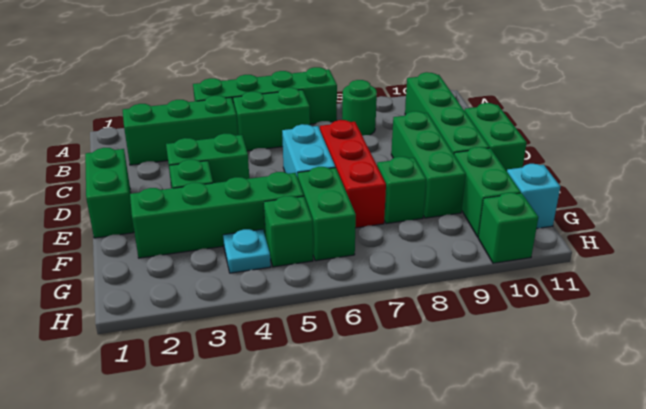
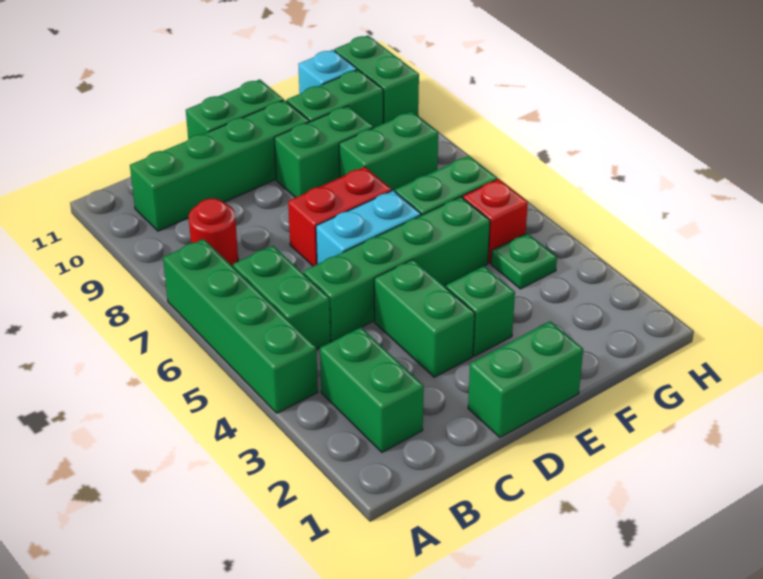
green 1x3 brick [123,96,238,165] -> green 1x2 brick [320,328,424,452]
green 1x1 round brick [342,80,377,136] -> red 1x1 round brick [189,199,238,267]
red 1x3 brick [320,120,386,228] -> red 1x2 brick [288,167,392,266]
green 1x3 brick [391,111,466,218] -> green 1x2 brick [274,106,374,198]
green 1x4 brick [130,172,304,258] -> green 1x4 brick turned to [303,197,490,341]
green 1x1 brick [377,157,426,224] -> green 1x2 brick [339,111,438,191]
cyan 1x1 plate [223,229,271,273] -> green 1x1 plate [491,233,557,289]
green 1x1 brick [264,196,313,267] -> red 1x1 brick [463,179,528,263]
green 1x1 brick [478,193,538,263] -> green 1x2 brick [334,35,419,123]

